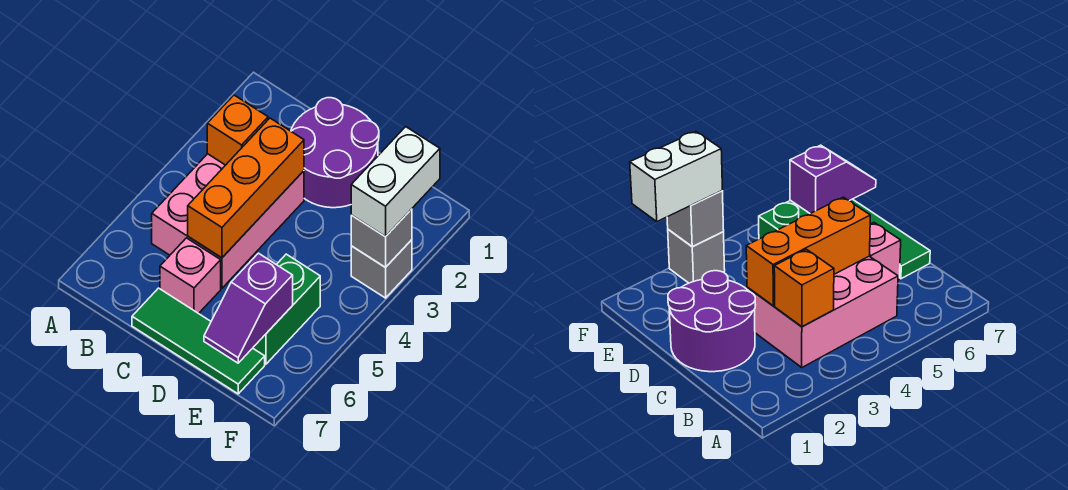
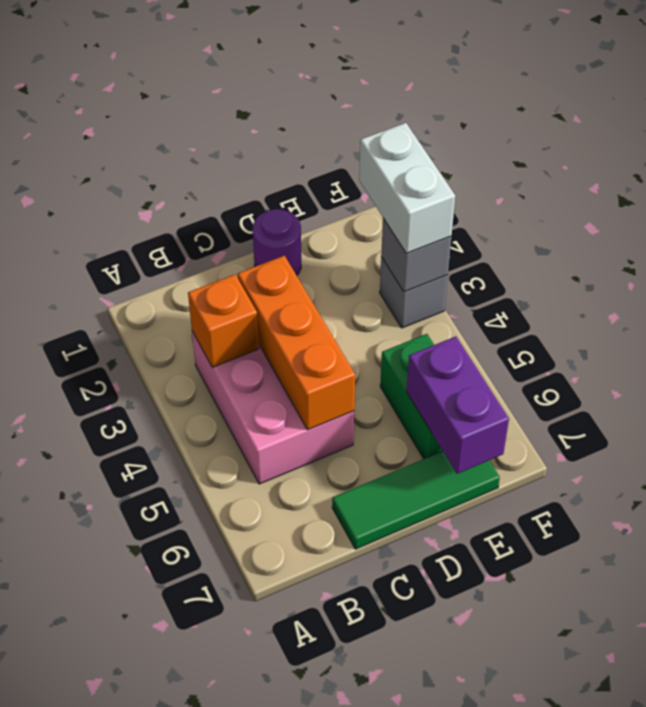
purple 2x2 round brick [291,98,379,208] -> purple 1x1 round brick [253,209,301,276]
pink 1x1 brick [160,238,221,314] -> none
purple 1x2 slope [204,253,293,363] -> purple 1x2 brick [407,336,509,474]

